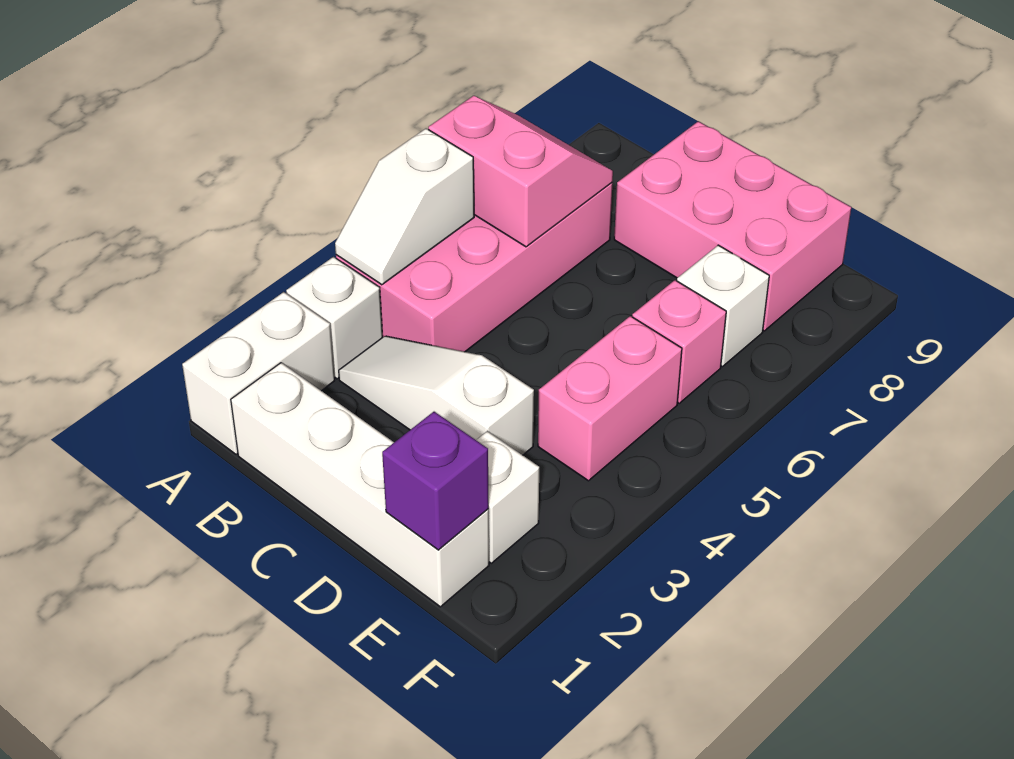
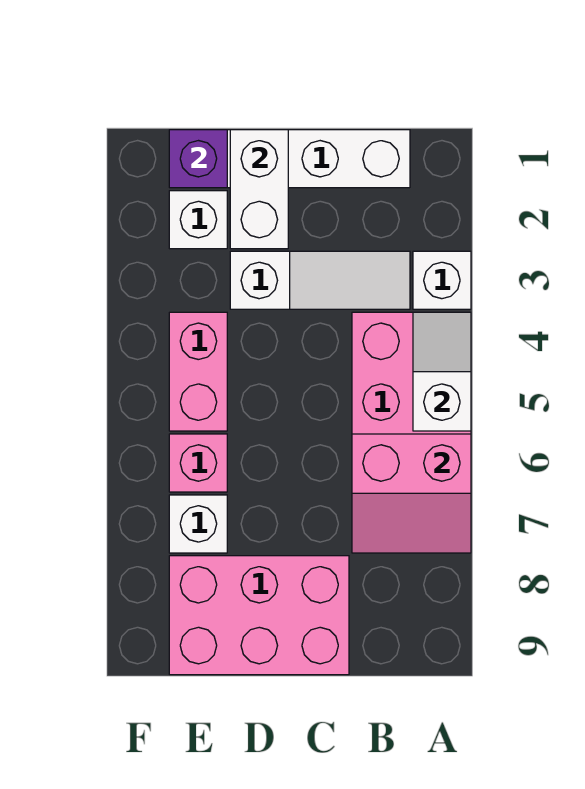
white 1x2 brick [182,292,335,454] -> white 1x2 brick moved to [230,130,288,249]

